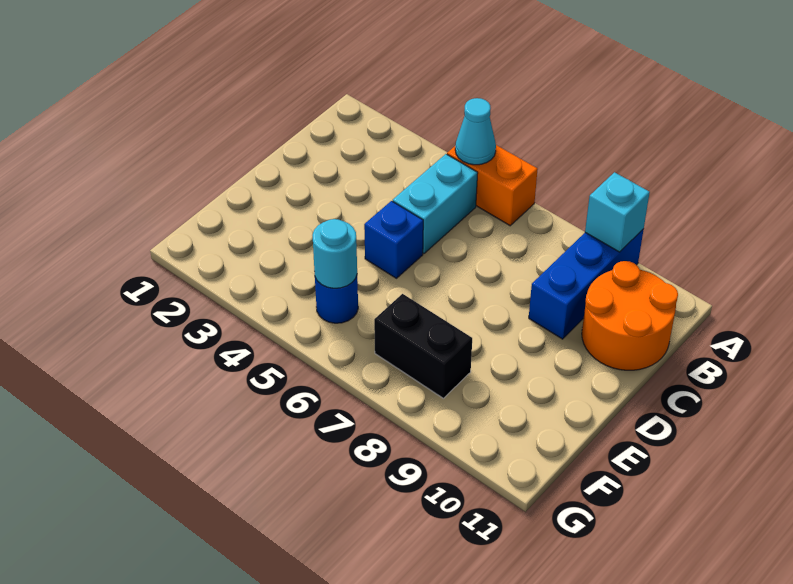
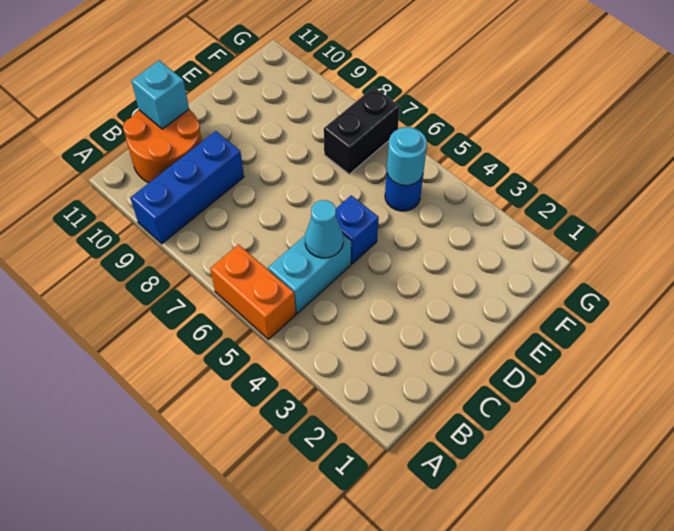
cyan 1x1 cone [455,98,496,165] -> cyan 1x1 cone moved to [305,200,343,258]
cyan 1x1 brick [585,172,650,252] -> cyan 1x1 brick moved to [131,61,189,129]
black 1x2 brick [374,294,472,398] -> black 1x2 brick turned to [324,87,400,174]

